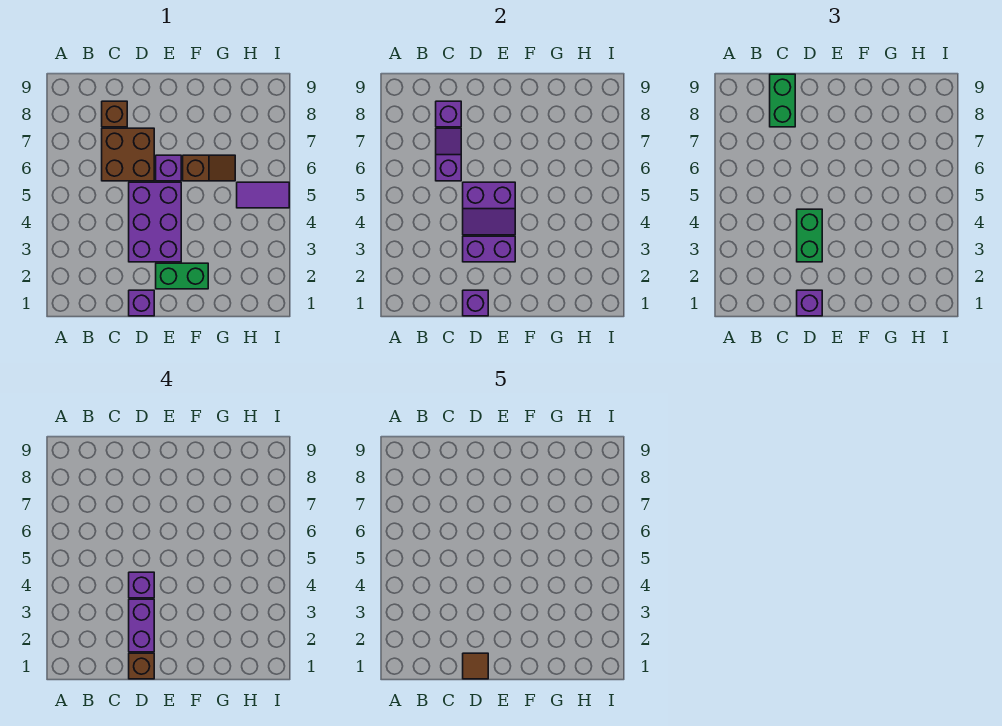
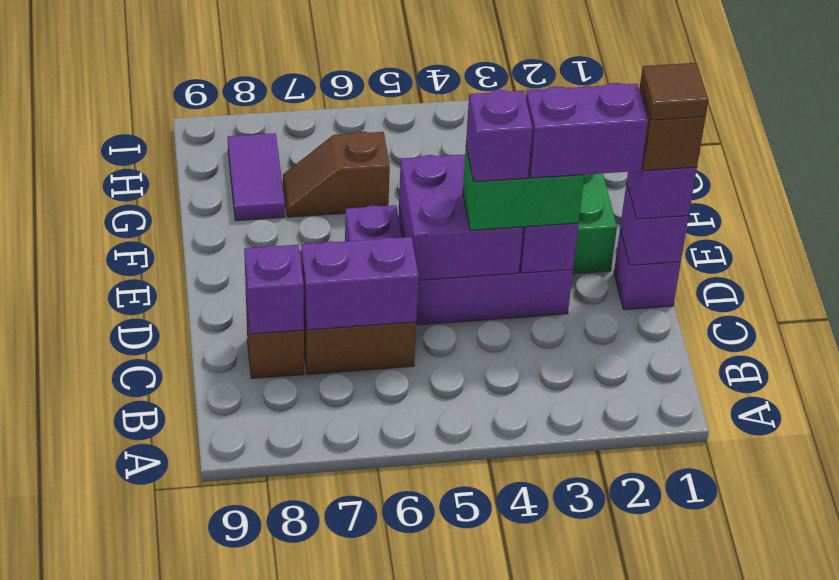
purple 1x2 slope [436,128,461,181] -> purple 1x2 brick [301,237,419,330]
green 1x2 brick [770,74,795,127] -> none
purple 2x2 slope [463,182,515,235] -> purple 2x2 brick [399,154,523,280]
brown 1x2 slope [183,155,235,181] -> brown 1x2 slope turned to [283,132,390,217]
purple 1x2 tile [237,182,289,208] -> purple 1x2 tile moved to [228,133,285,221]

